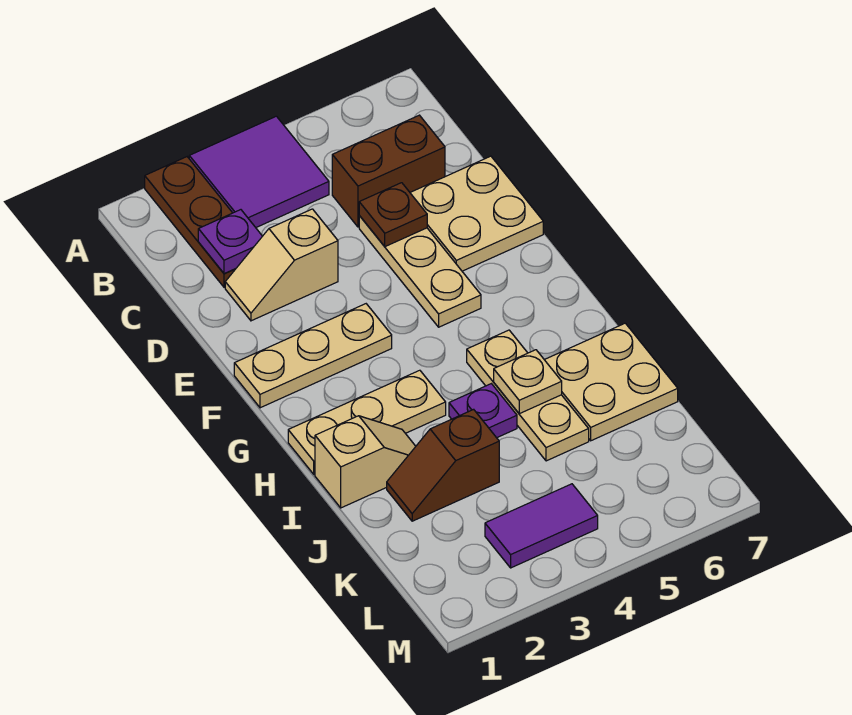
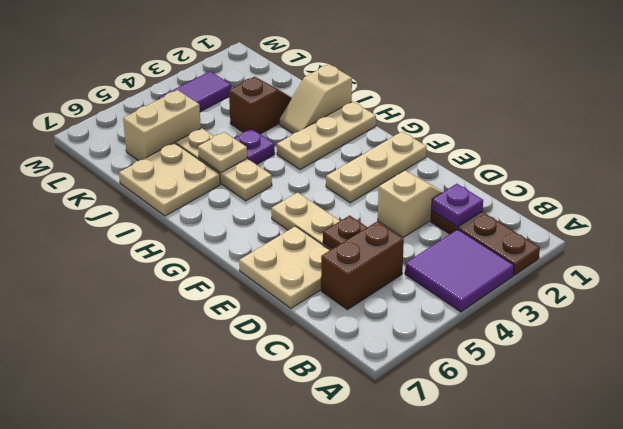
none -> tan 1x2 brick [123,90,201,161]

